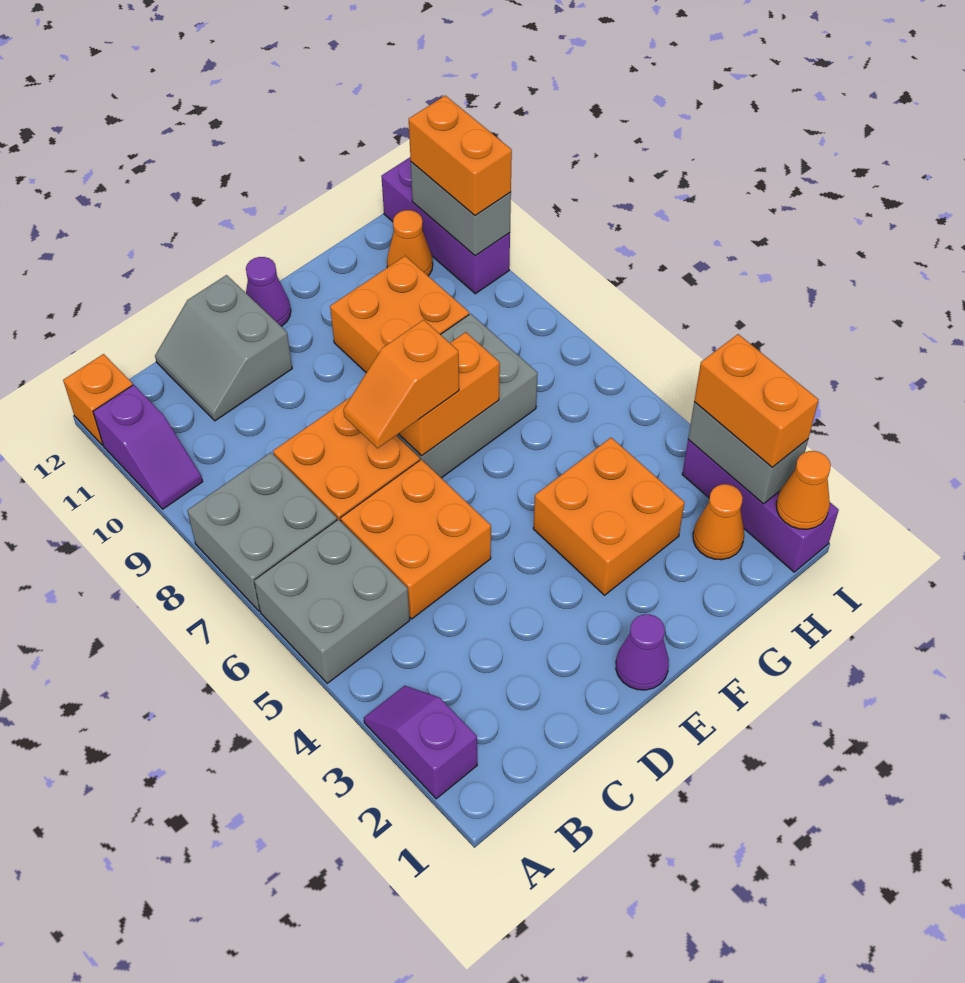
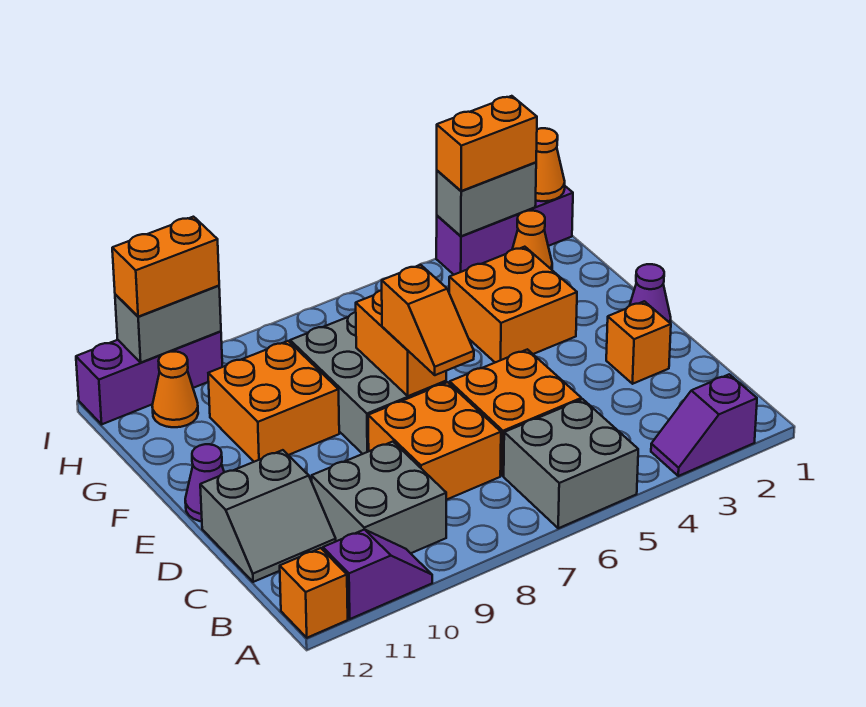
grey 2x2 brick [187,452,337,611] -> grey 2x2 brick moved to [312,442,446,553]
none -> orange 1x1 brick [606,301,671,384]

